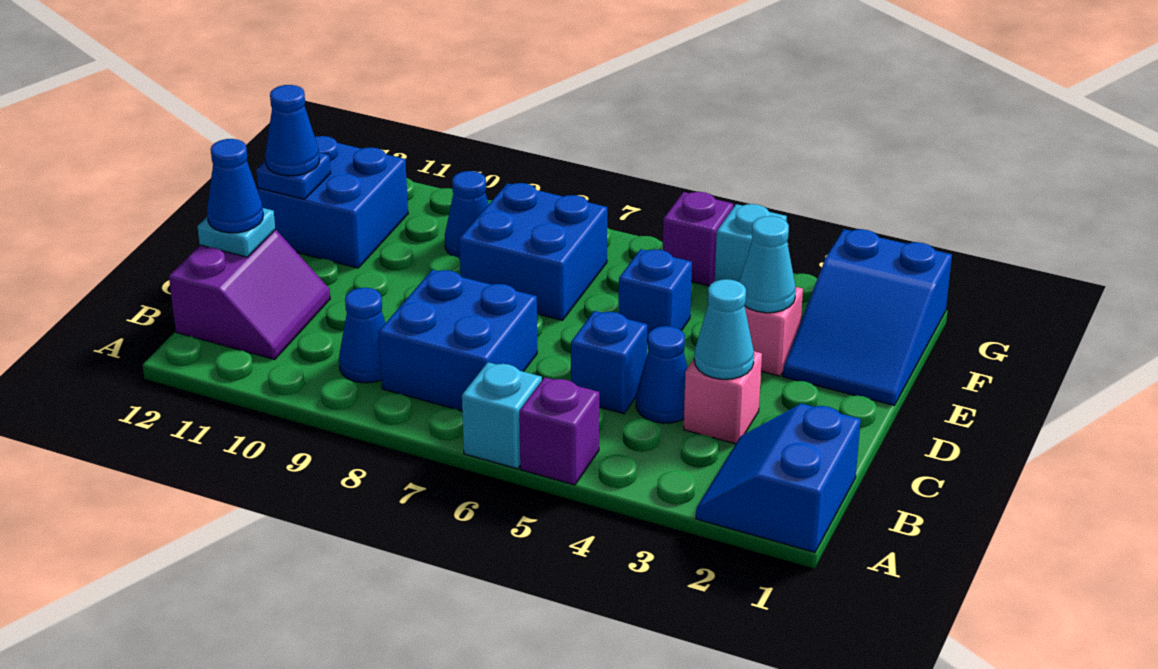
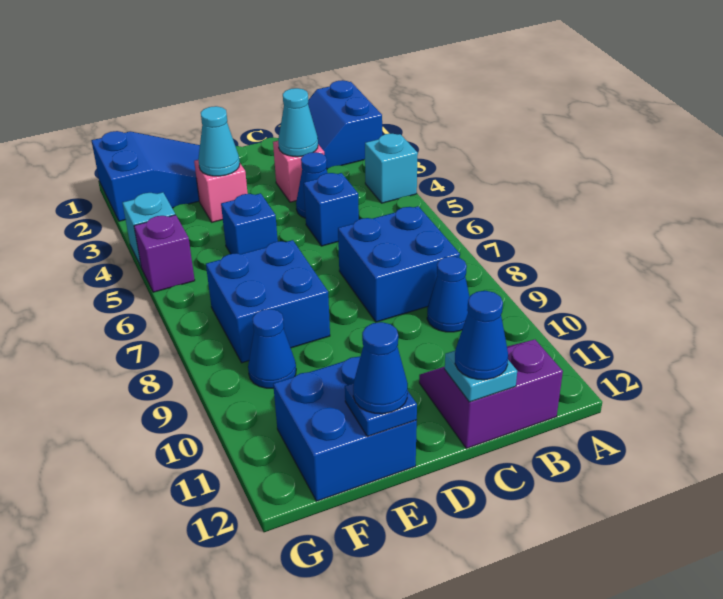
blue 2x2 slope [696,403,861,552] -> blue 2x2 slope turned to [308,80,382,169]
purple 1x1 brick [519,377,599,485] -> none
cyan 1x1 brick [462,362,542,469] -> cyan 1x1 brick moved to [365,134,418,203]

